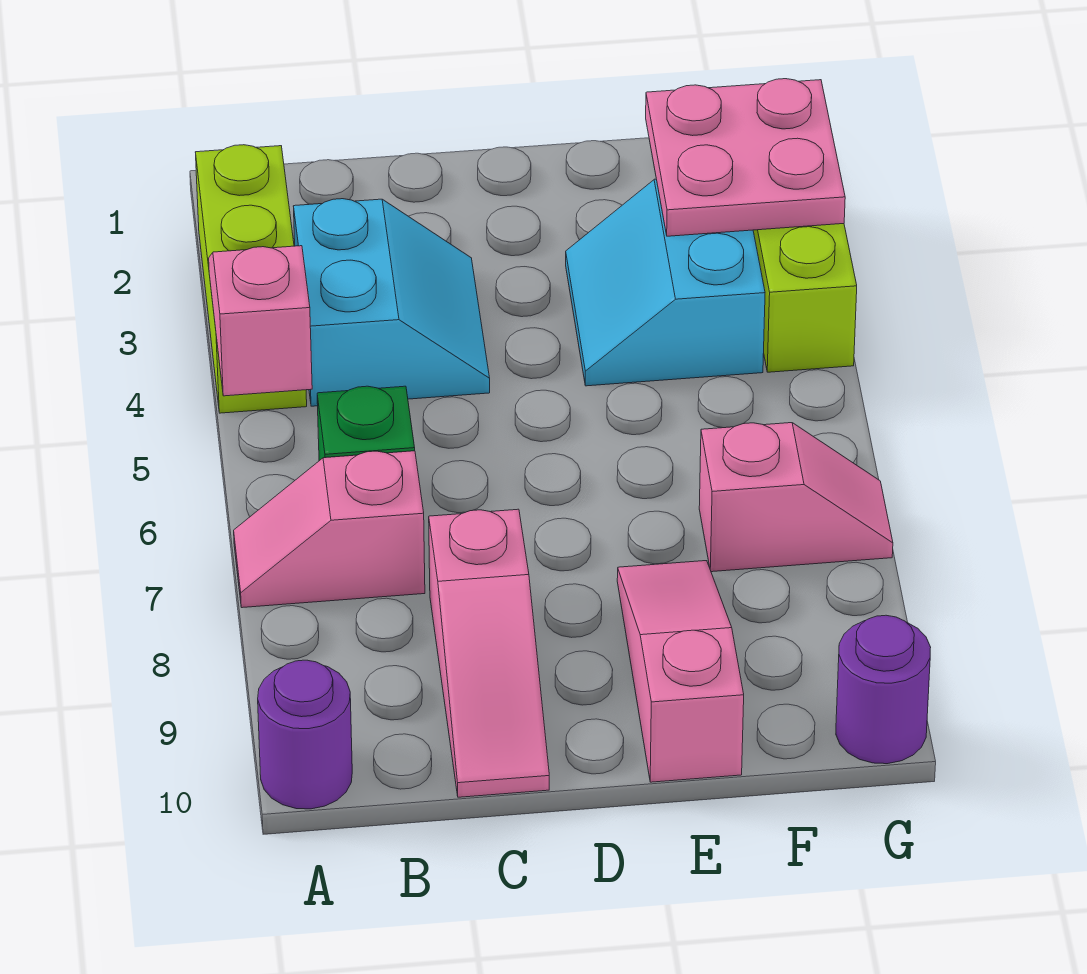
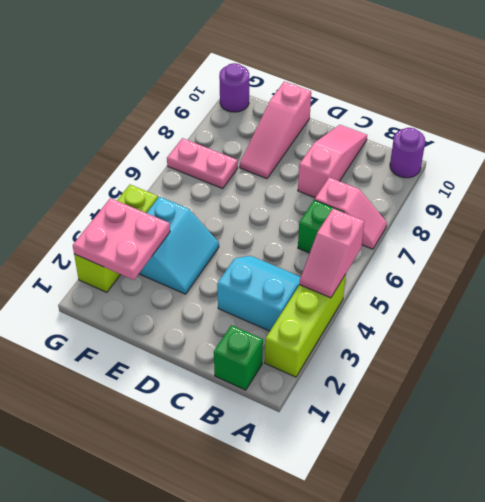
none -> green 1x1 brick [214,325,263,390]
cyan 2x2 slope [294,199,490,406] -> cyan 2x2 slope turned to [217,256,301,331]
pink 1x2 slope [699,423,893,572] -> pink 1x2 plate [167,138,238,189]

